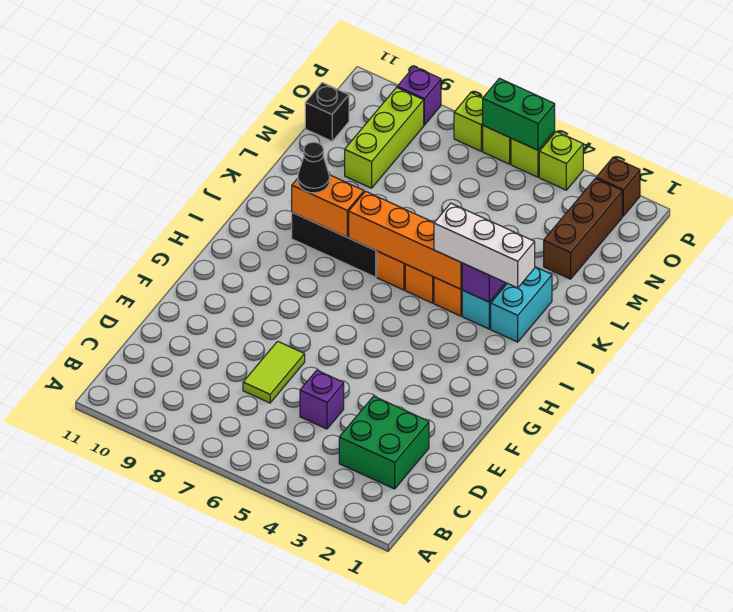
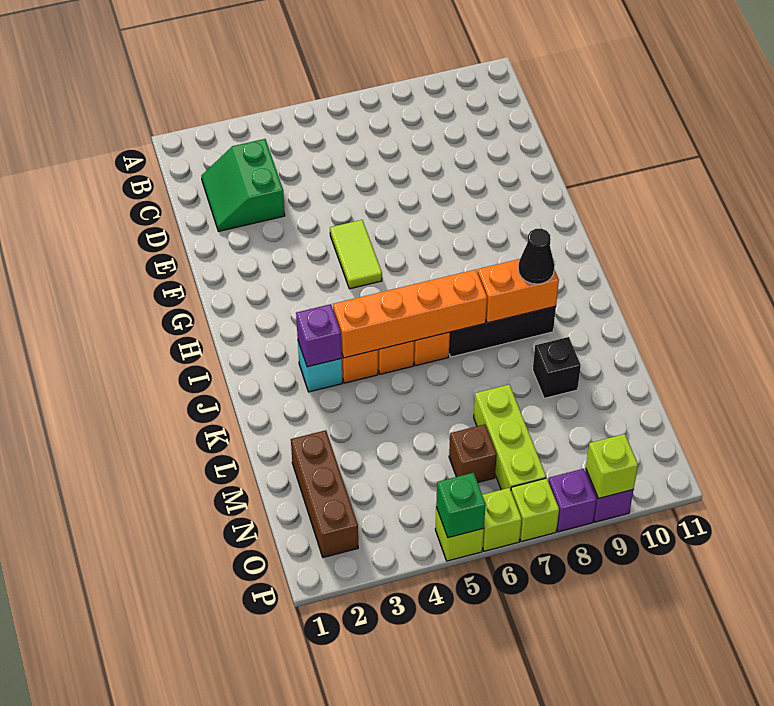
green 2x2 brick [339,396,429,489] -> green 2x2 slope [201,139,285,231]
purple 1x1 brick [300,370,344,429] -> purple 1x1 brick moved to [548,469,596,532]
lime 1x2 tile [243,341,305,403] -> lime 1x2 tile moved to [330,220,382,289]
cyan 1x2 brick [491,267,552,342] -> none
white 1x3 brick [434,203,535,288] -> none
lime 1x3 brick [345,88,424,188] -> lime 1x3 brick moved to [474,385,546,490]
black 1x1 brick [305,83,349,141] -> black 1x1 brick moved to [533,337,581,398]
brown 1x1 brick [596,157,640,216] -> brown 1x1 brick moved to [449,424,497,482]
lime 1x1 brick [539,131,583,190] -> lime 1x1 brick moved to [586,434,638,499]
green 1x2 brick [483,78,555,150] -> green 1x1 brick [436,473,486,538]

